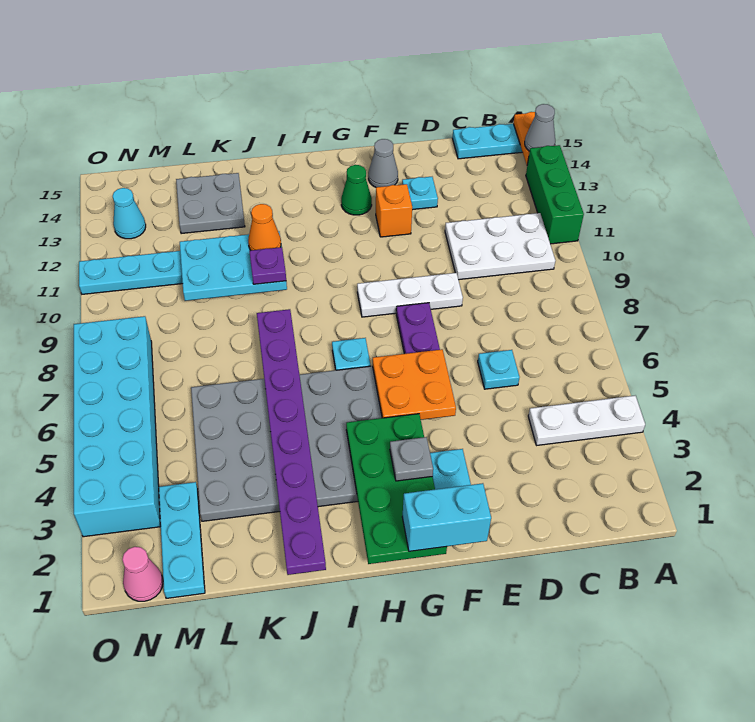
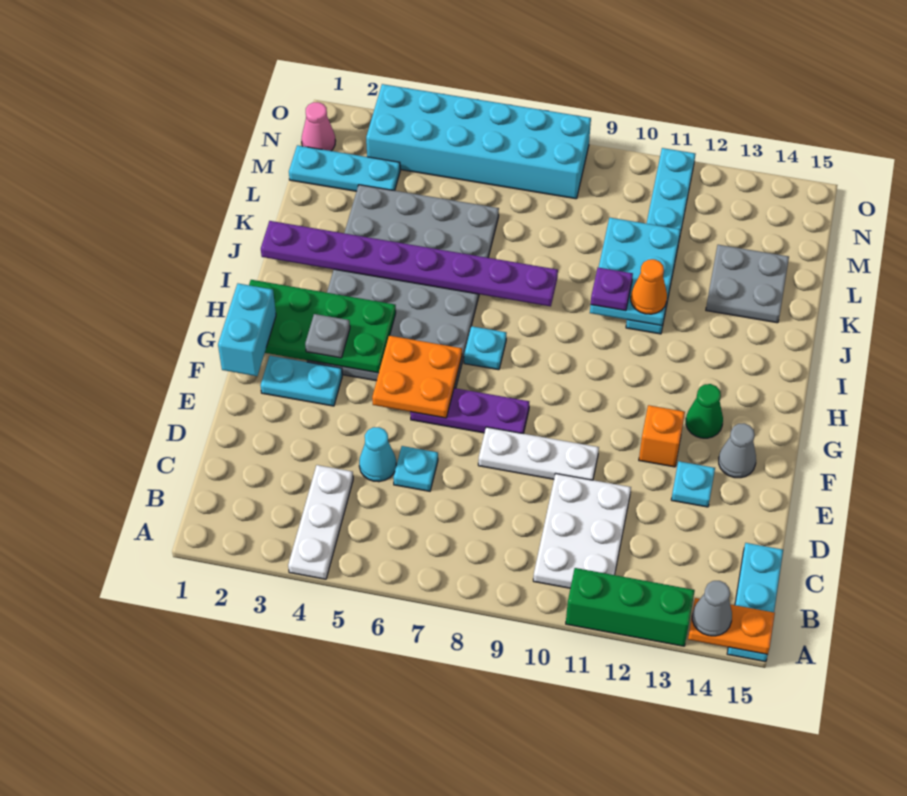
white 1x3 plate [357,273,463,317] -> white 1x3 plate turned to [478,427,599,480]
cyan 1x1 cone [113,188,146,239] -> cyan 1x1 cone moved to [359,427,396,482]

